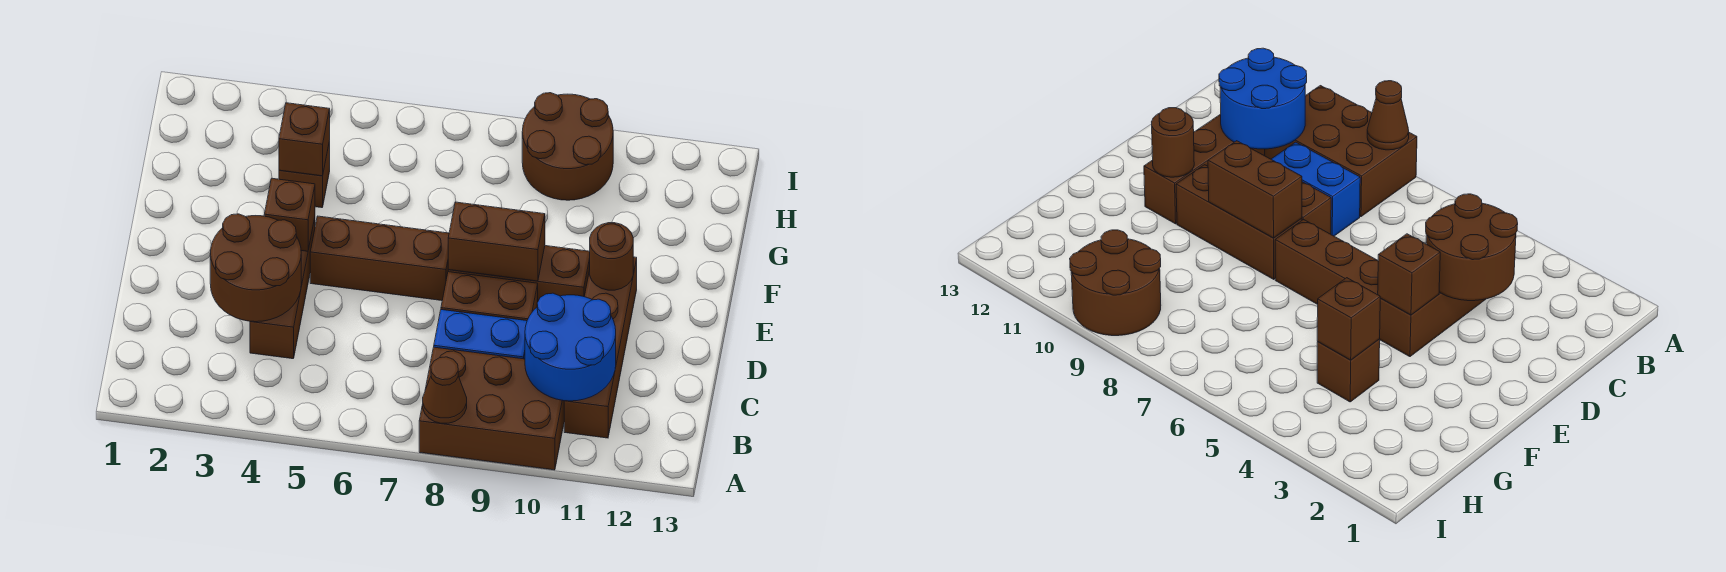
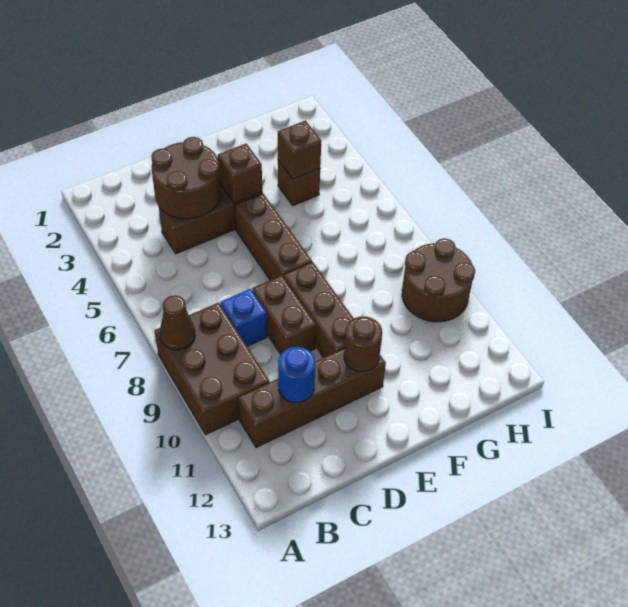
blue 2x2 round brick [525,293,616,401] -> blue 1x1 round brick [278,347,315,403]
blue 1x2 brick [434,310,527,359] -> blue 1x1 brick [220,289,267,346]
brown 1x2 brick [448,202,545,281] -> none

